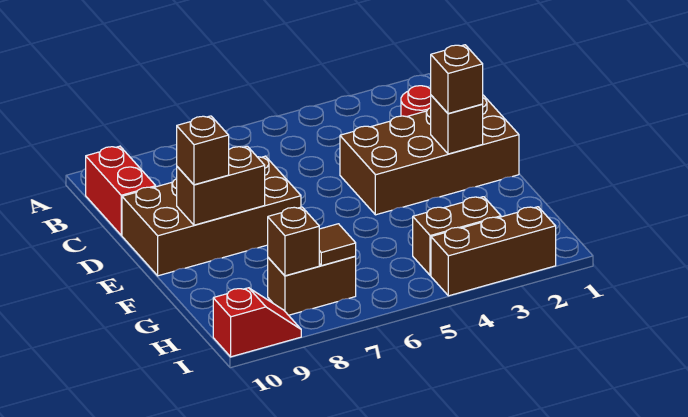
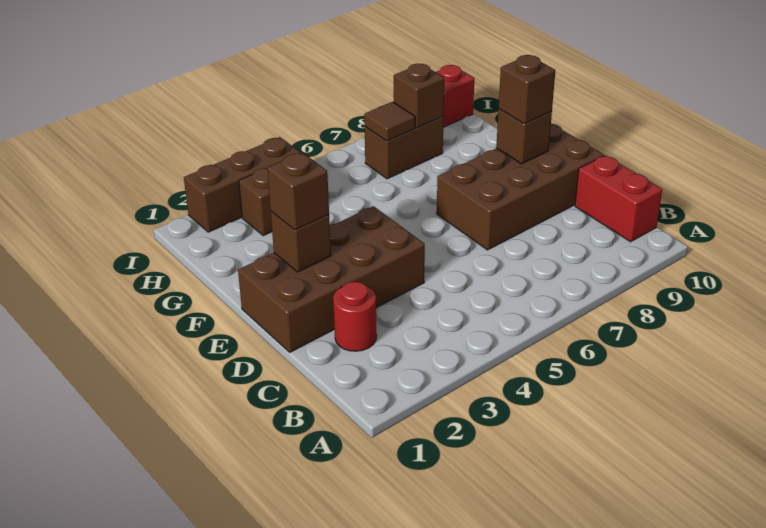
brown 1x2 brick [177,146,265,225] -> brown 1x1 brick [496,109,552,164]

